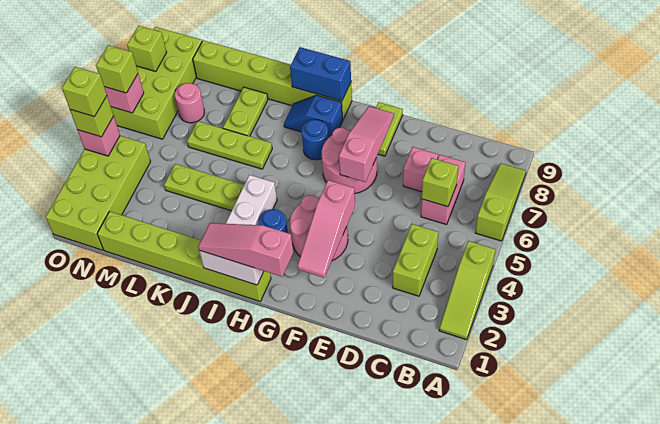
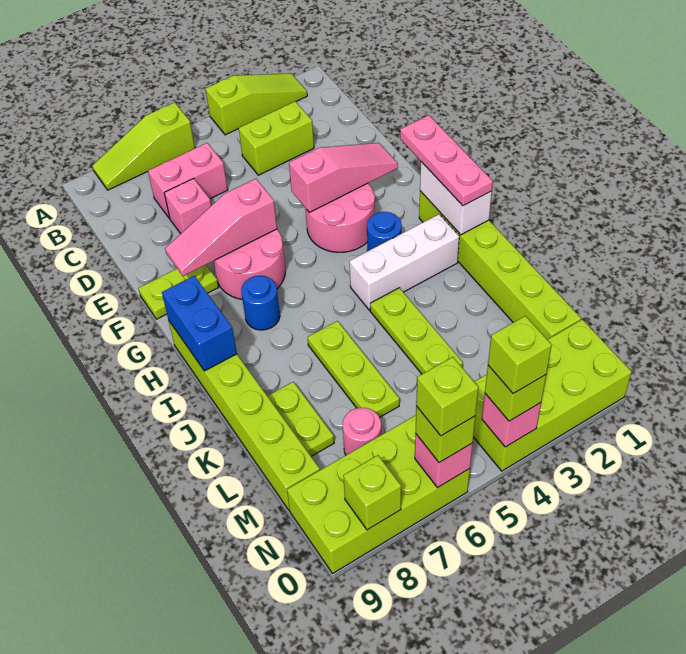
lime 1x1 brick [422,158,458,207] -> lime 1x1 brick moved to [416,357,478,436]
pink 1x3 slope [198,223,293,277] -> pink 1x3 plate [400,115,493,206]
blue 1x2 slope [284,95,343,138] -> none
lime 1x2 plate [223,87,268,136] -> lime 1x2 plate turned to [268,382,334,456]

